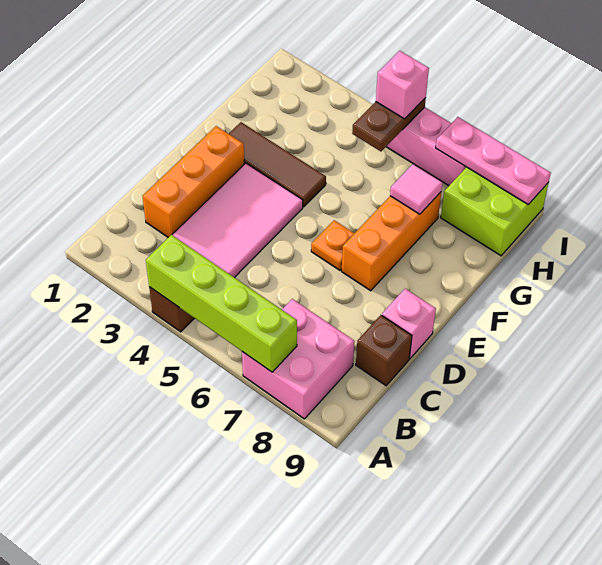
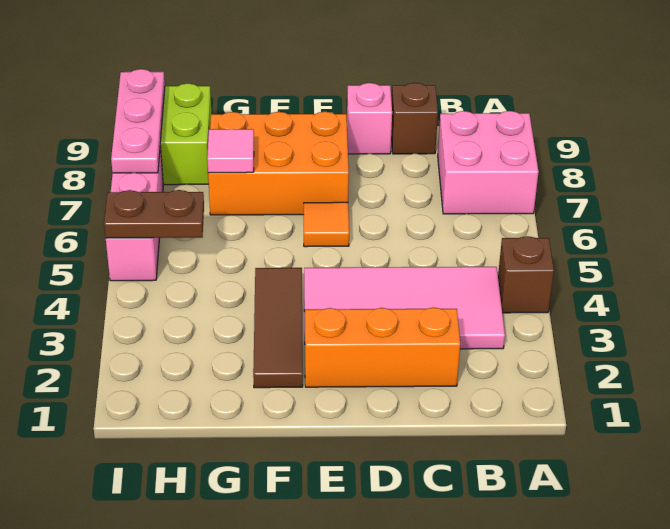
lime 1x4 brick [146,235,297,372] -> none
orange 1x1 plate [311,220,354,270] -> orange 1x1 tile [304,202,349,247]
orange 1x3 brick [342,192,441,291] -> orange 2x3 brick [208,112,349,215]
pink 1x1 brick [376,51,429,119] -> none

